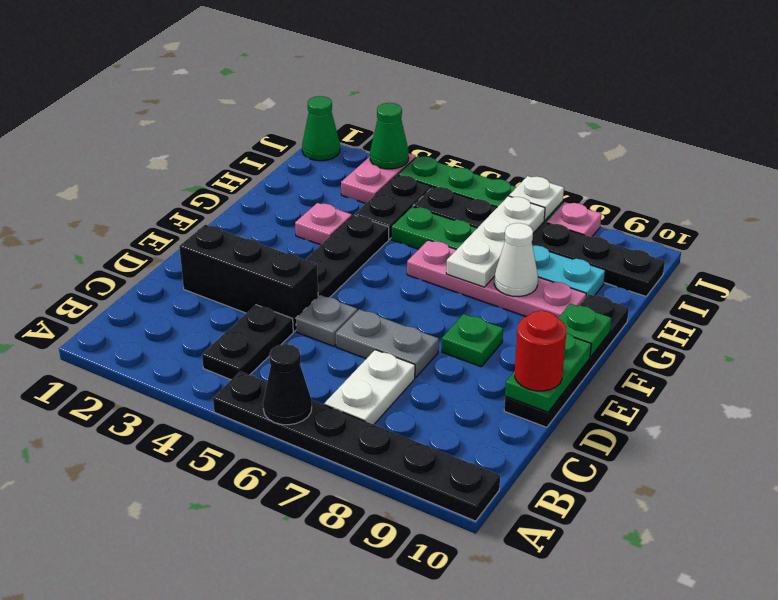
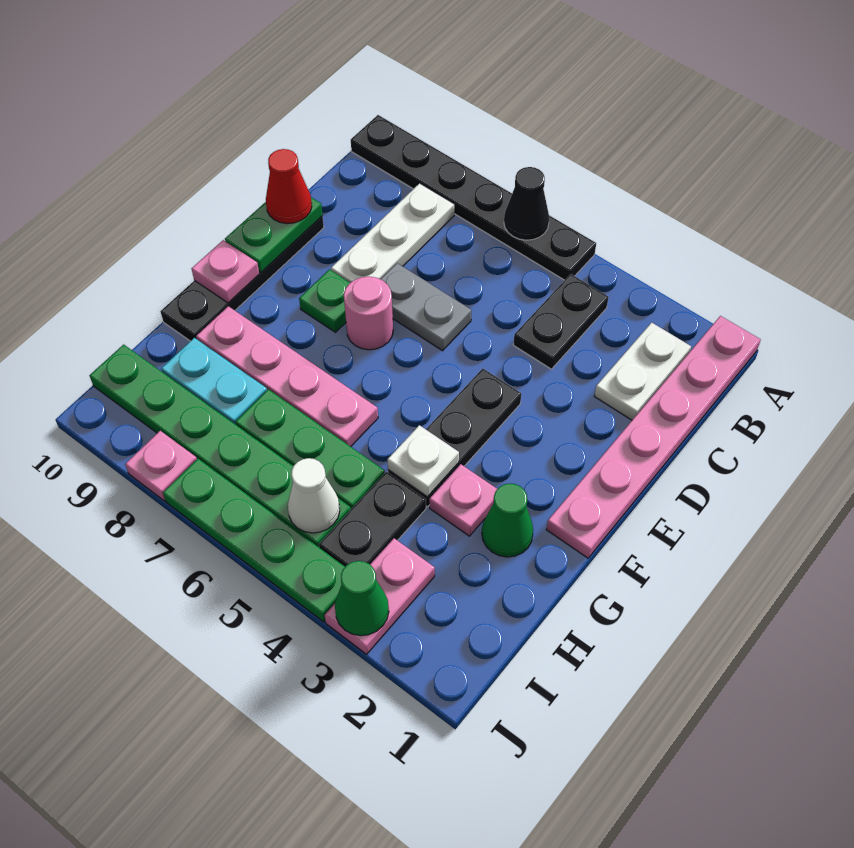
none -> pink 1x6 plate [547,316,761,558]
white 1x2 plate [324,350,415,425] -> white 1x2 plate moved to [594,323,691,420]
black 1x3 brick [179,225,318,331] -> none
grey 1x1 plate [296,295,357,346] -> none
red 1x1 round brick [515,311,566,391] -> red 1x1 cone [266,149,312,224]
none -> pink 1x1 round brick [344,277,393,350]
green 1x1 plate [558,304,611,357] -> pink 1x1 plate [192,240,259,303]
white 1x3 plate [446,196,545,287] -> white 1x3 plate moved to [331,183,454,283]
white 1x1 cone [494,223,538,297] -> white 1x1 cone moved to [288,458,340,533]
black 1x6 plate [413,187,665,296] -> green 1x6 plate [90,345,351,547]
green 1x1 cone [302,96,340,161] -> green 1x1 cone moved to [482,483,533,557]
white 1x1 plate [509,176,564,220] -> white 1x1 plate moved to [387,425,459,497]

